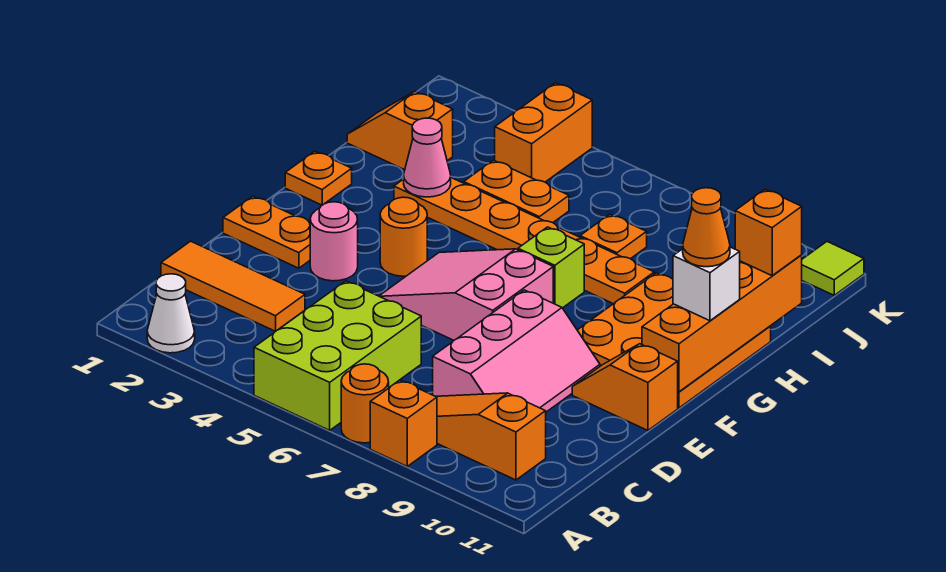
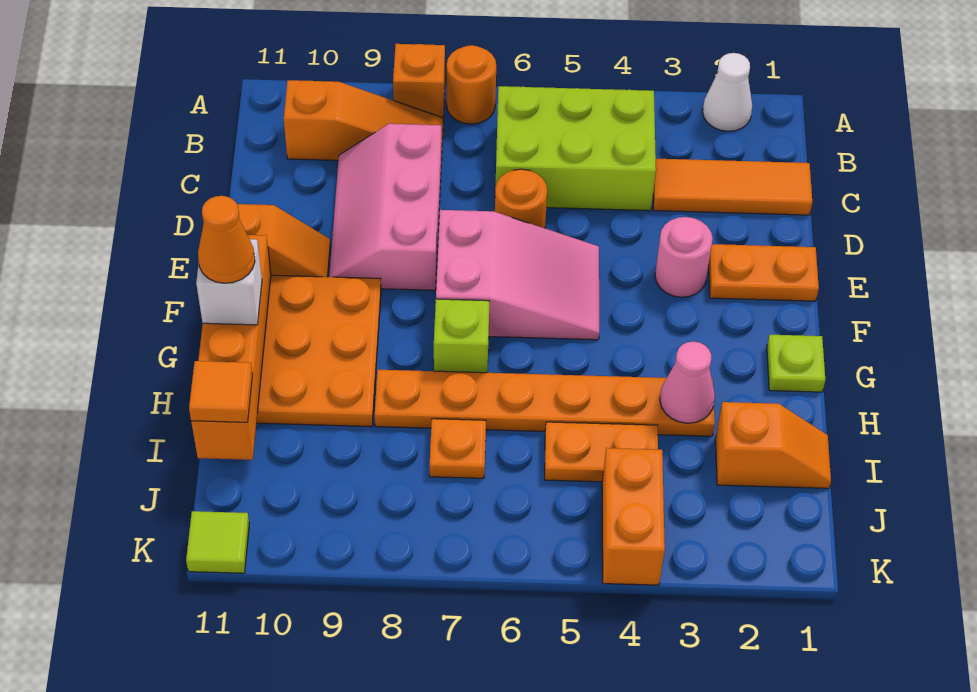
lime 2x3 brick [254,281,421,430] -> lime 2x3 brick turned to [495,86,656,211]
orange 1x1 round brick [380,197,427,276] -> orange 1x1 round brick moved to [495,169,547,228]
orange 1x1 plate [285,151,352,205] -> lime 1x1 plate [767,335,825,392]
orange 1x1 brick [735,189,802,276] -> orange 1x1 tile [189,361,252,422]

